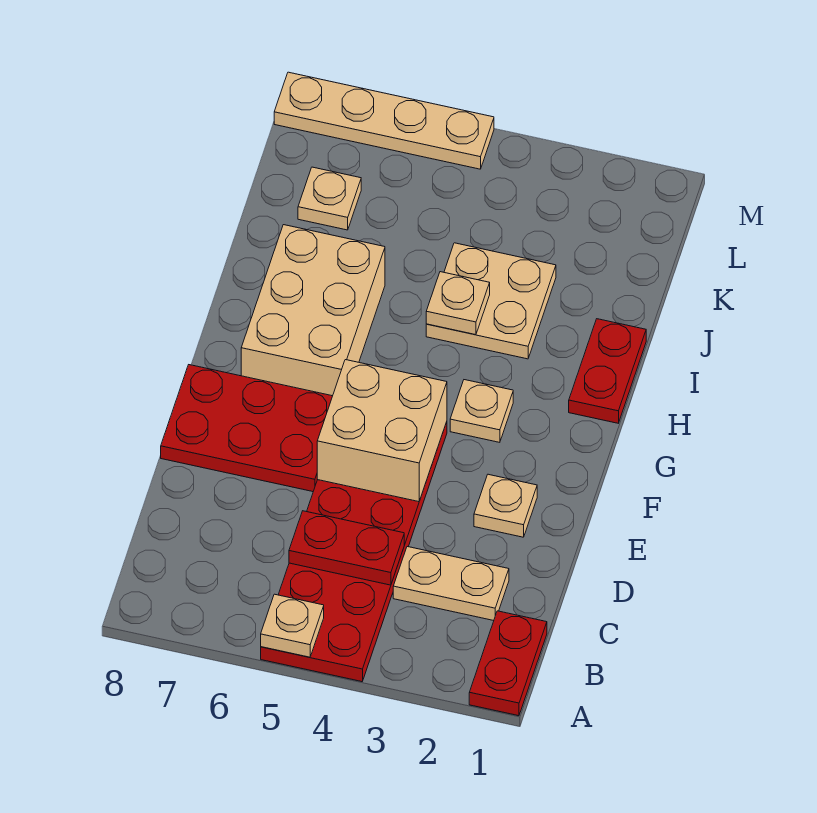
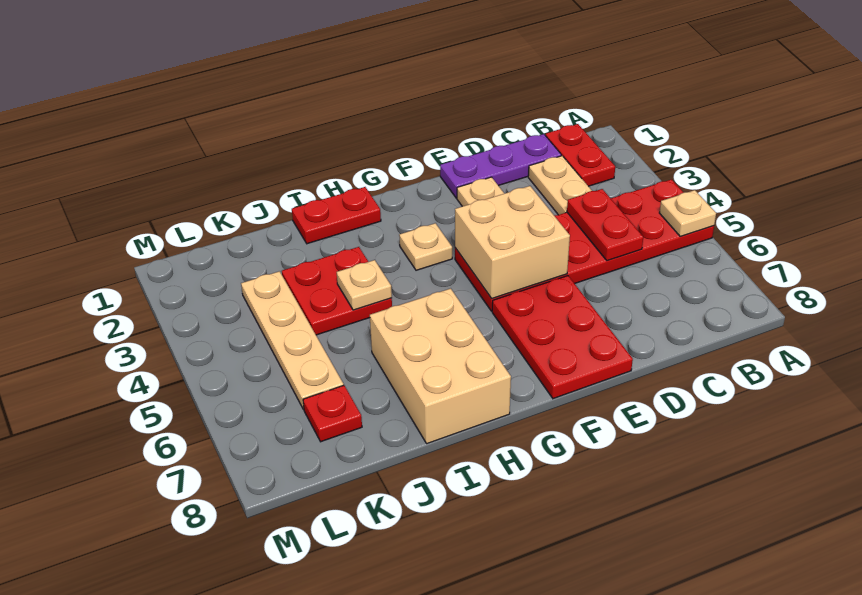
red 1x2 plate [469,611,547,716] -> red 1x2 plate turned to [545,124,615,186]
none -> purple 1x3 plate [440,134,561,198]
tan 2x3 brick [241,225,385,396] -> tan 2x3 brick turned to [370,288,511,444]
tan 2x2 plate [426,243,556,359] -> red 2x2 plate [282,247,392,335]
tan 1x1 plate [298,167,361,230] -> red 1x1 plate [303,385,362,442]
tan 1x4 plate [274,72,494,169] -> tan 1x4 plate moved to [241,271,344,410]

